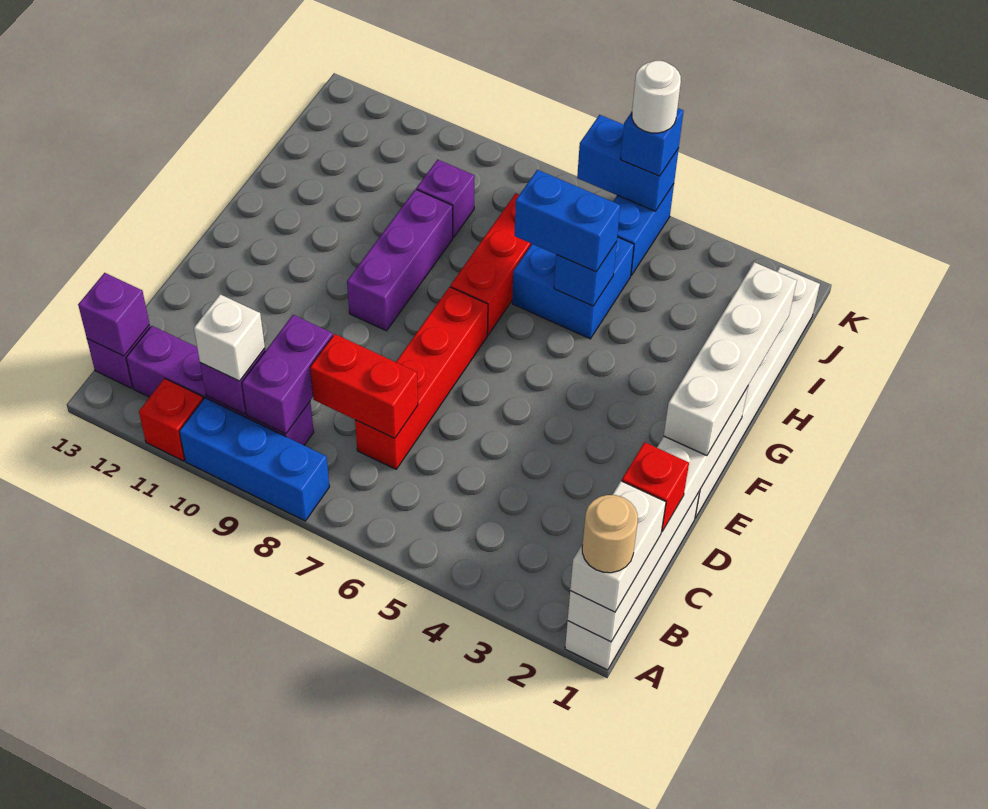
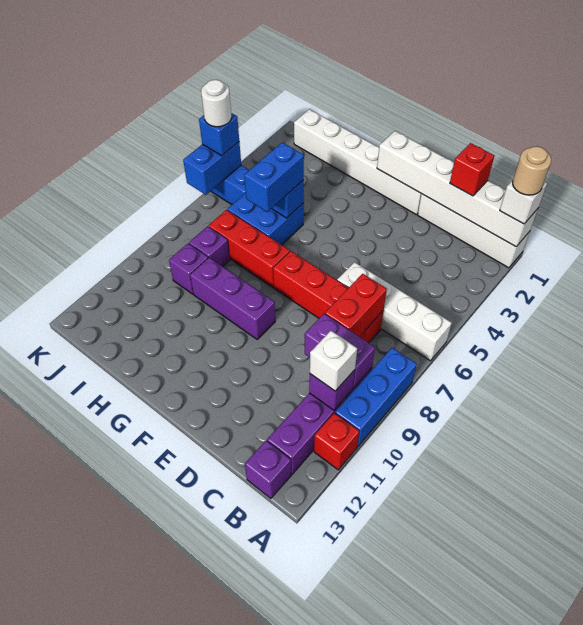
white 1x2 brick [570,481,666,612] -> white 1x1 brick [500,180,547,224]
purple 1x1 brick [78,273,149,356] -> purple 1x1 brick moved to [189,226,230,267]
white 1x4 brick [664,262,797,456] -> white 1x4 brick moved to [337,262,452,361]

